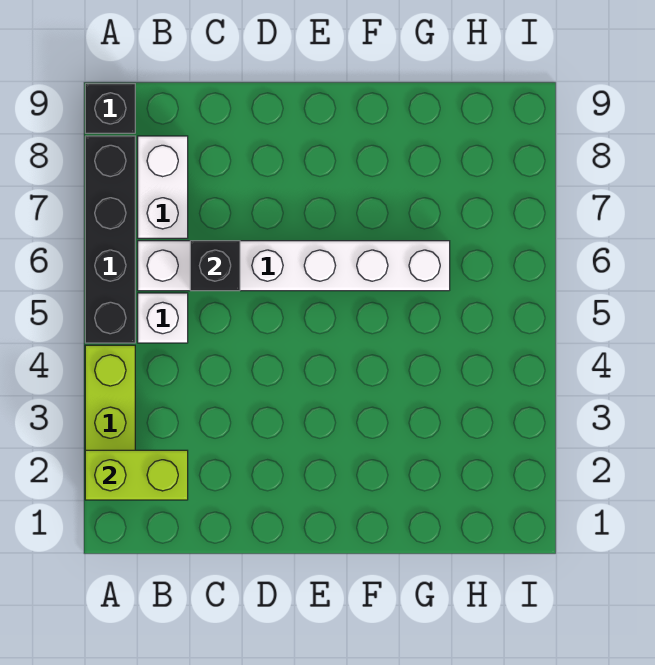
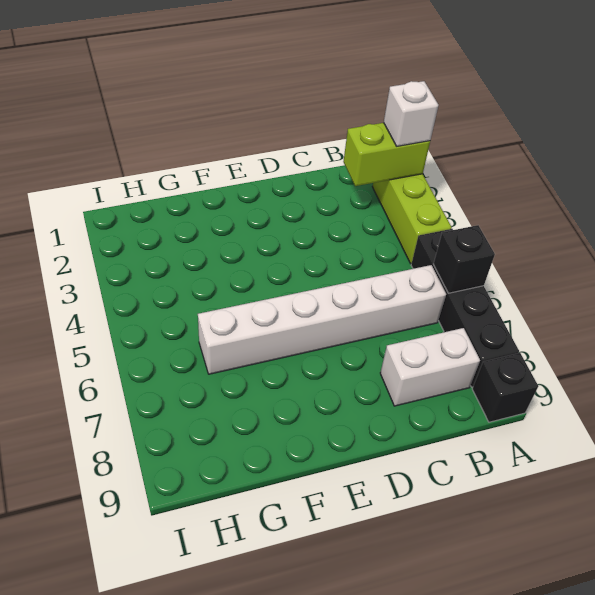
white 1x1 brick [138,293,188,343] -> white 1x1 brick moved to [384,81,439,146]
white 1x2 brick [138,136,188,238] -> white 1x2 brick turned to [380,328,480,406]
black 1x1 brick [190,241,240,291] -> black 1x1 brick moved to [433,225,495,293]

